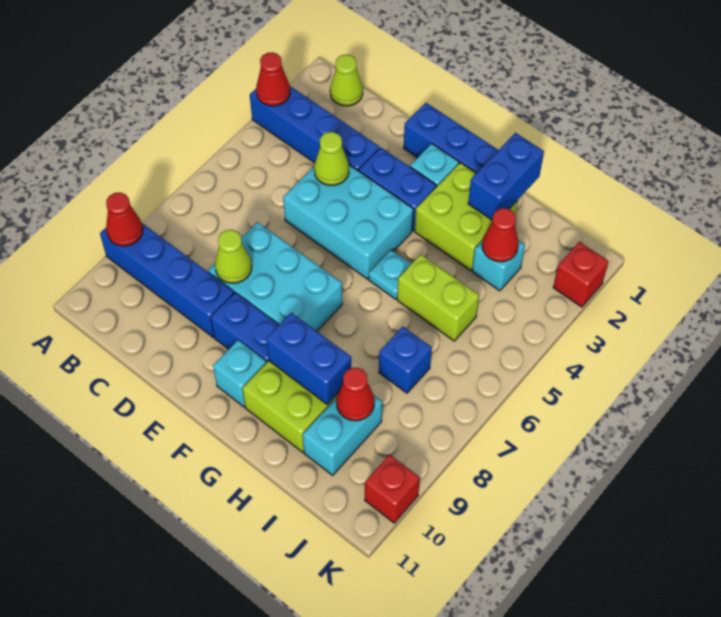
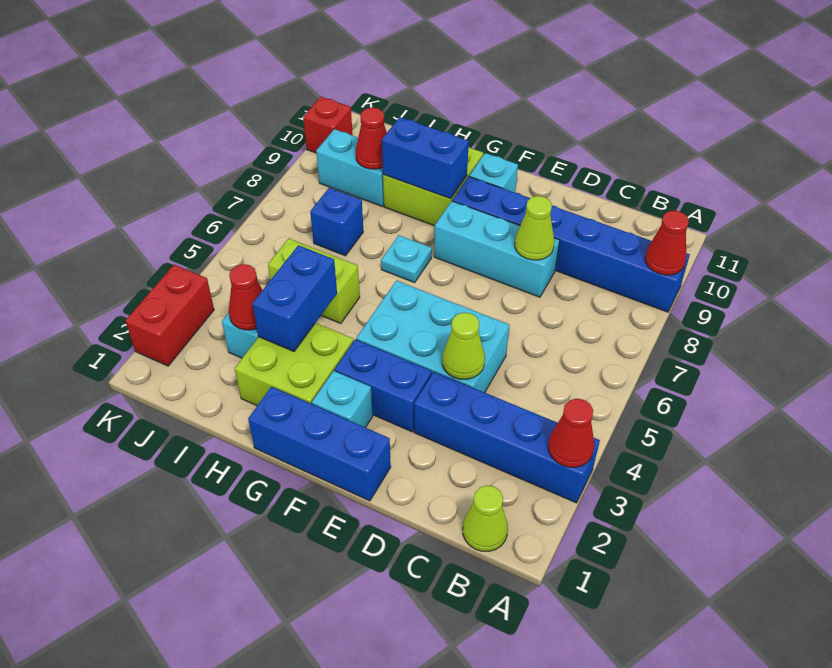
cyan 2x3 brick [208,222,342,331] -> cyan 1x3 brick [434,201,560,297]
cyan 1x1 plate [368,250,411,299] -> cyan 1x1 plate moved to [381,235,432,283]
blue 1x2 brick [468,133,544,220] -> blue 1x2 brick moved to [252,245,337,351]
cyan 1x2 brick [303,396,382,475] -> cyan 1x2 brick turned to [316,129,384,206]
red 1x1 brick [553,242,608,307] -> red 1x2 brick [125,265,214,366]

